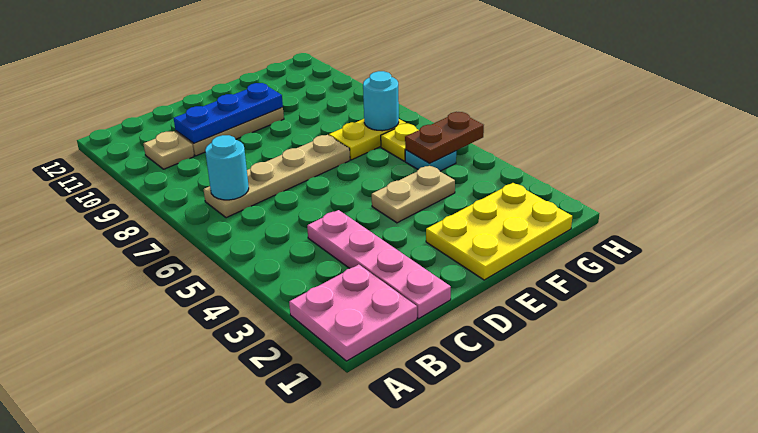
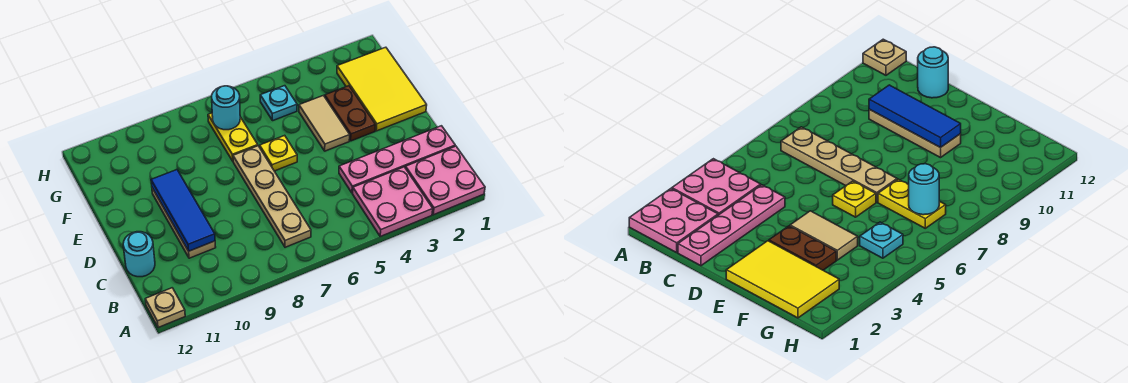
none -> pink 2x2 plate [353,167,433,236]
cyan 1x1 round brick [205,135,249,200] -> cyan 1x1 round brick moved to [123,232,155,277]
tan 1x1 plate [144,131,194,169] -> tan 1x1 plate moved to [145,288,185,328]
blue 1x3 plate [174,83,283,143] -> blue 1x3 tile [151,170,215,251]
yellow 2x3 plate [426,183,572,280] -> yellow 2x3 tile [337,47,427,131]
tan 1x2 plate [372,165,455,223] -> tan 1x2 tile [299,95,350,151]
brown 1x2 plate [405,112,484,163] -> brown 1x2 plate moved to [325,86,376,141]
yellow 1x1 plate [381,124,418,161] -> yellow 1x1 plate moved to [260,135,297,171]

